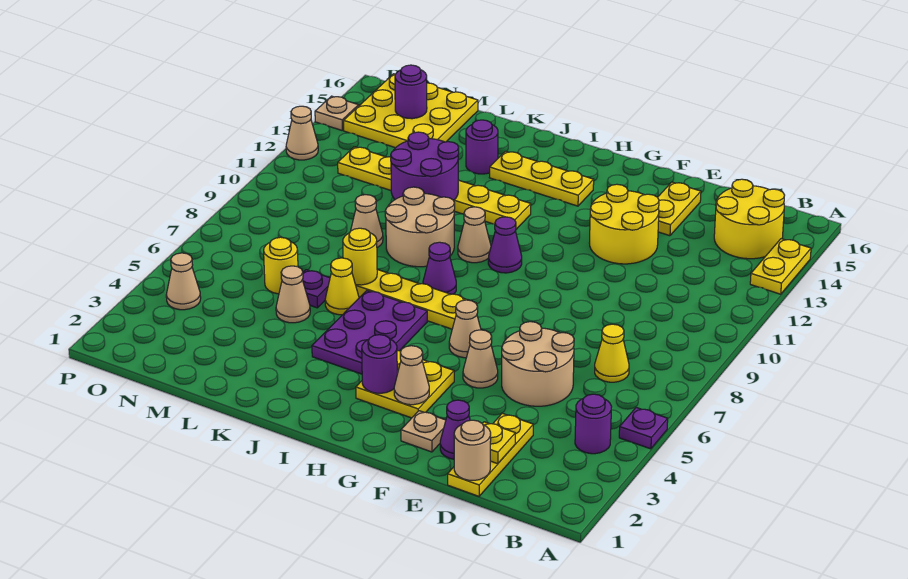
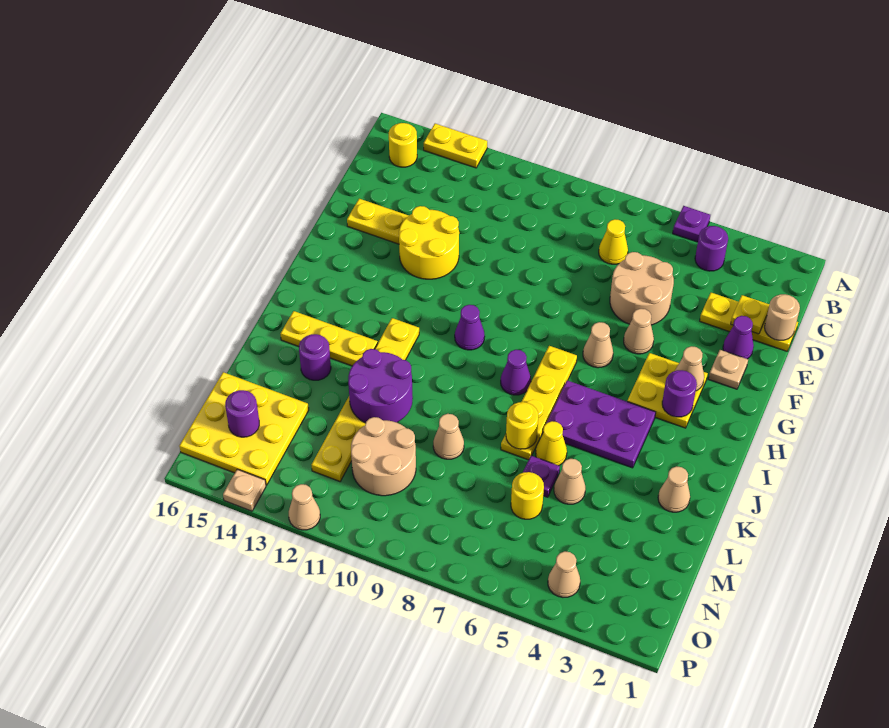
yellow 2x2 round brick [714,179,785,259] -> yellow 1x1 round brick [389,123,417,167]
yellow 1x3 plate [489,151,594,206] -> yellow 1x3 plate turned to [281,311,378,366]
tan 1x1 cone [458,207,491,263] -> tan 1x1 cone moved to [658,466,690,512]
tan 2x2 round brick [385,187,455,267] -> tan 2x2 round brick moved to [351,417,416,496]

